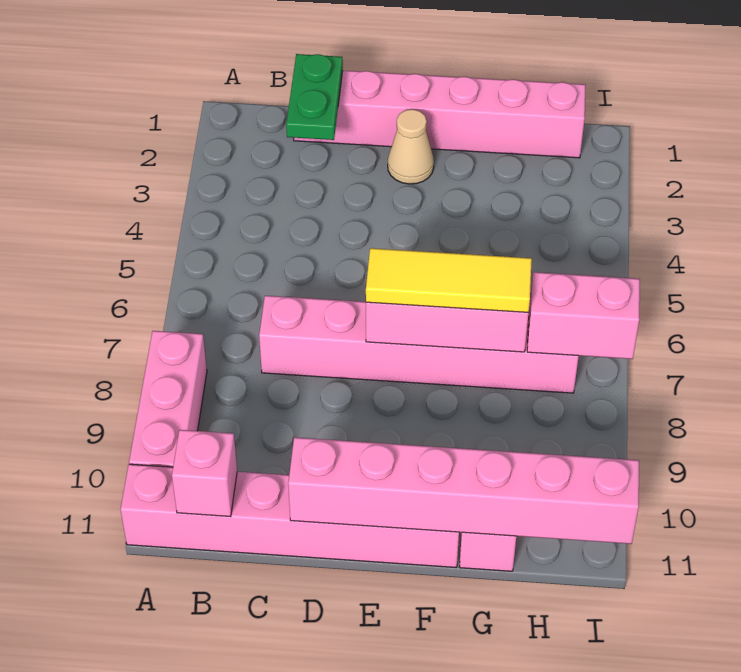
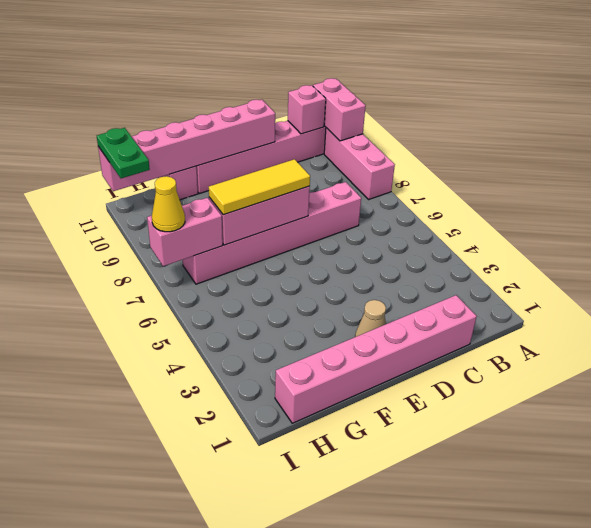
none -> pink 1x2 brick [313,78,366,141]
green 1x2 plate [286,54,343,140] -> green 1x2 plate moved to [97,128,150,178]
none -> yellow 1x1 cone [152,176,185,232]

